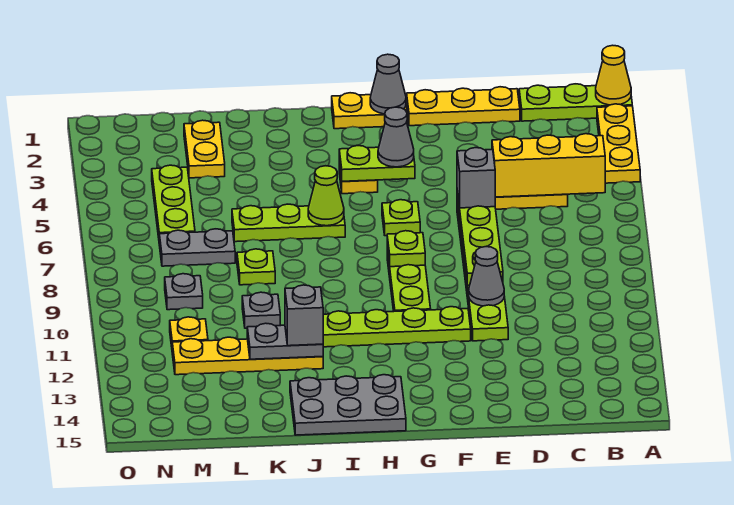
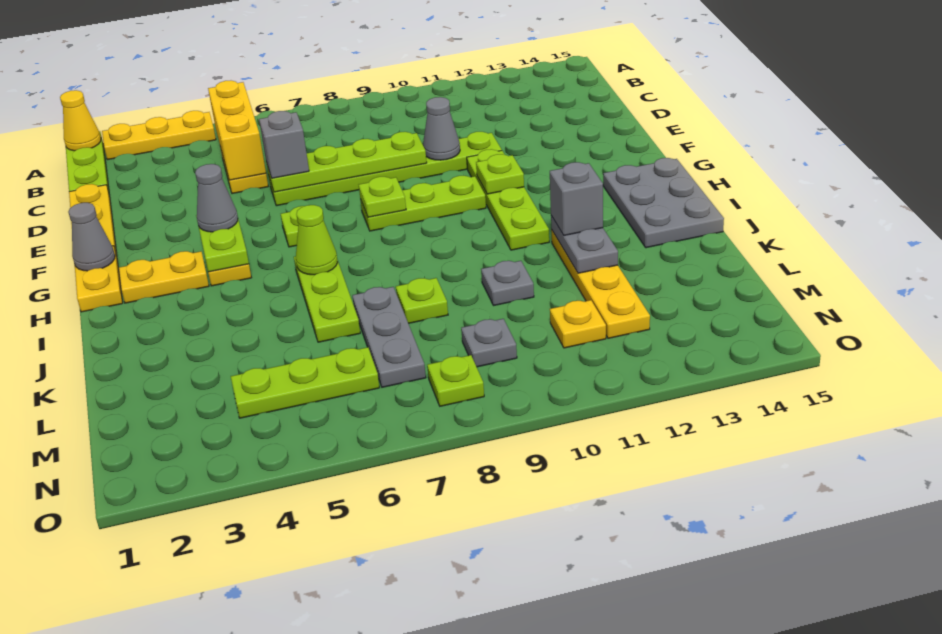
none -> lime 1x1 plate [476,154,524,194]
yellow 1x2 plate [184,120,225,178] -> yellow 1x2 plate moved to [119,251,209,303]
grey 1x2 plate [159,229,235,266] -> grey 1x3 plate [352,287,426,387]
none -> lime 1x1 plate [427,355,484,406]

